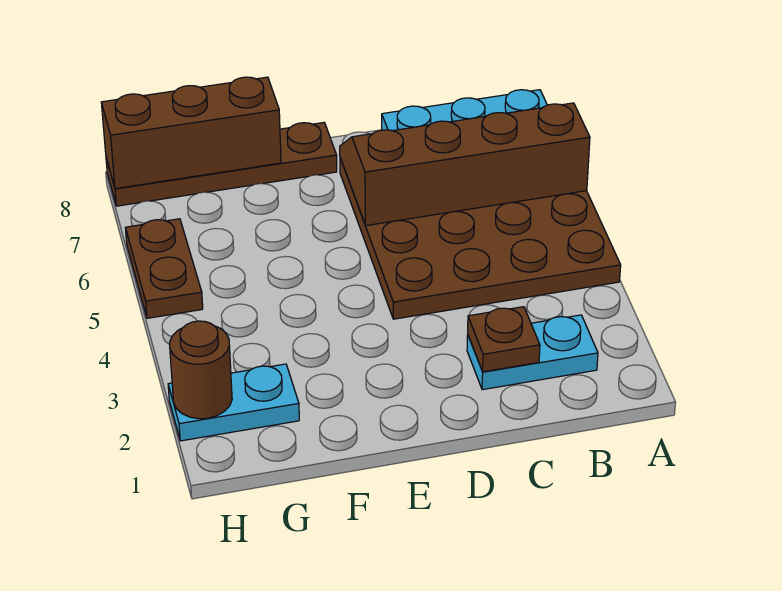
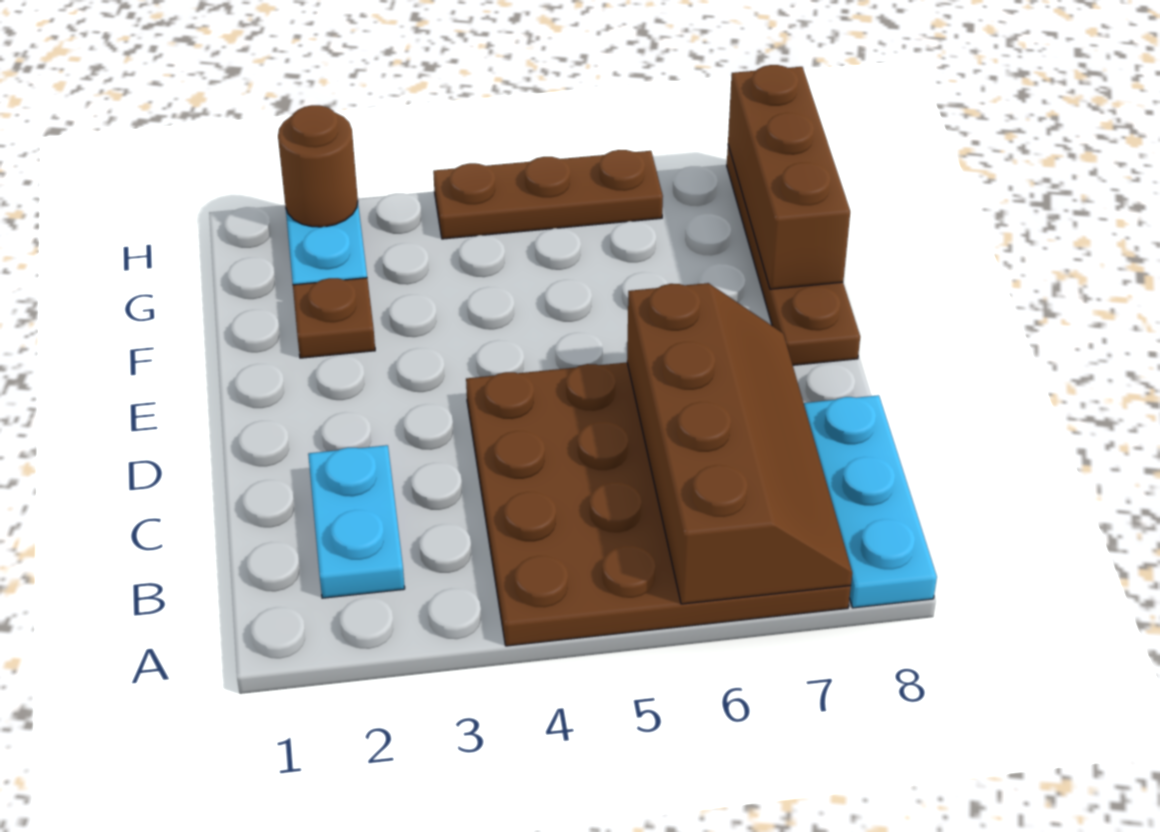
brown 1x1 plate [468,307,540,372] -> brown 1x1 plate moved to [293,278,375,358]
brown 1x2 plate [126,219,203,318] -> brown 1x3 plate [433,150,663,239]

